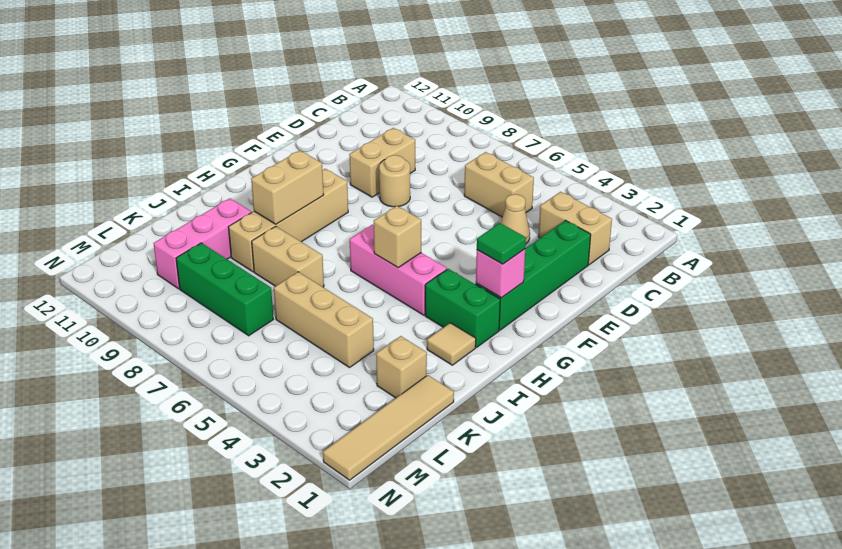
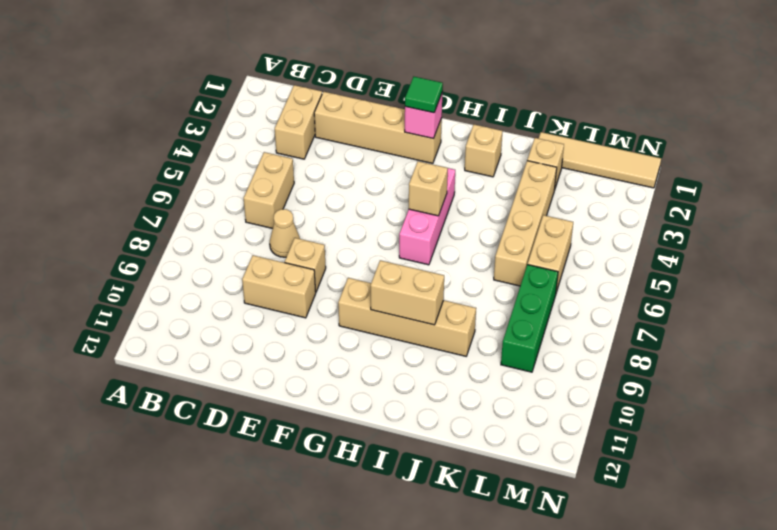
green 1x4 brick [476,220,591,330] -> tan 1x4 brick [314,92,442,163]
tan 1x1 cone [501,194,530,244] -> tan 1x1 cone moved to [270,209,300,257]
tan 1x1 round brick [379,155,410,207] -> tan 1x1 brick [285,238,326,292]
green 1x2 brick [425,269,500,347] -> none
tan 1x1 tile [427,323,476,365] -> tan 1x1 brick [465,125,502,177]
tan 1x2 brick [252,226,324,287] -> tan 1x2 brick moved to [528,215,573,292]
pink 1x3 brick [153,198,252,289] -> none
tan 1x3 brick [274,272,374,368] -> tan 1x4 brick [494,161,557,286]

